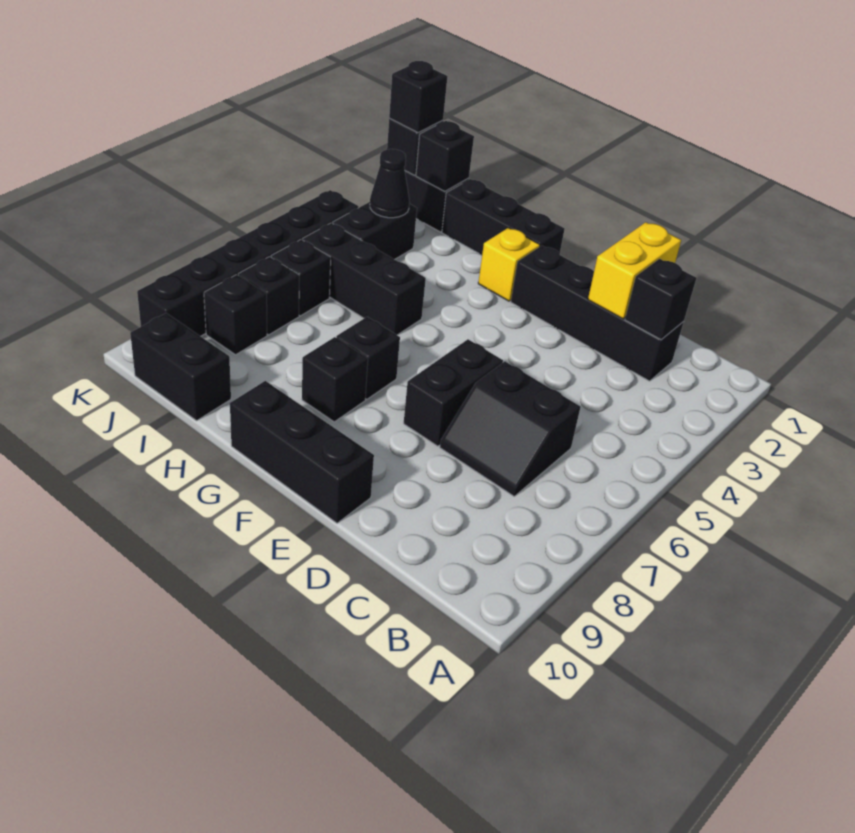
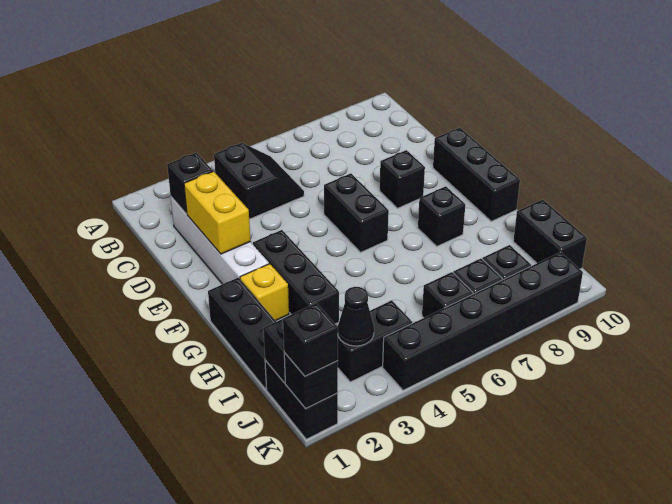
black 1x4 brick [511,246,684,381] -> white 1x4 brick [171,197,269,284]
black 2x2 slope [440,361,580,496] -> black 2x2 slope moved to [214,143,304,219]
yellow 1x2 brick [588,222,681,319] -> yellow 1x2 brick turned to [184,171,251,254]
black 1x2 brick [404,339,503,446] -> black 1x2 brick turned to [324,174,389,252]
black 1x1 brick [336,317,400,399] -> black 1x1 brick moved to [380,150,425,208]
black 1x3 brick [303,223,426,335] -> black 1x3 brick moved to [253,230,339,324]

